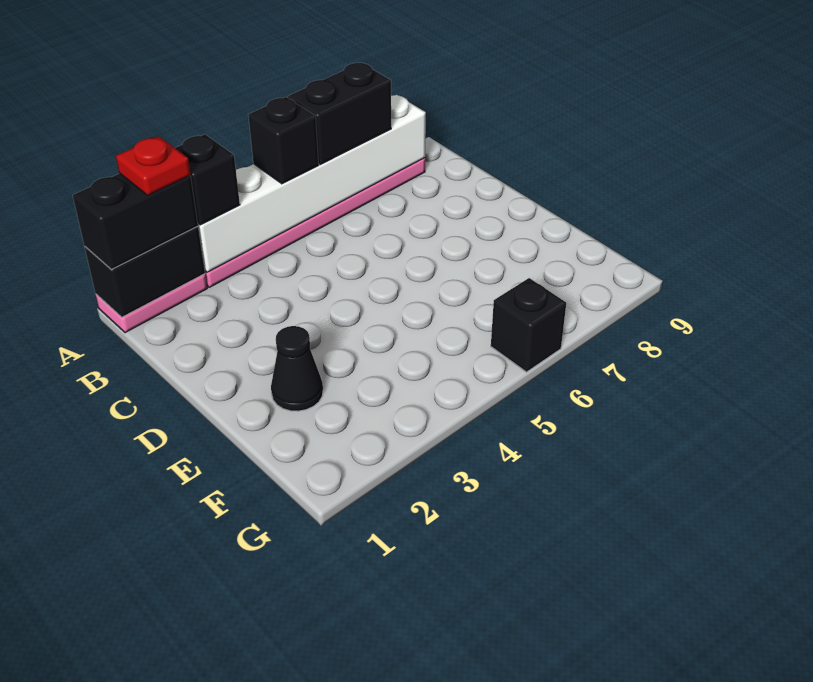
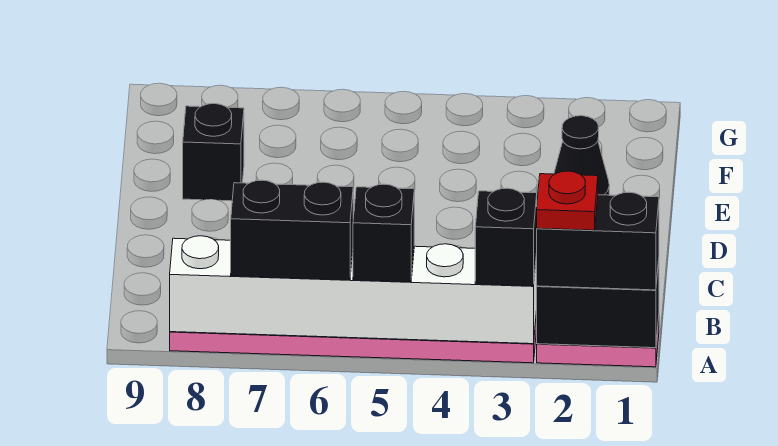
black 1x1 brick [491,278,566,372] -> black 1x1 brick moved to [183,104,244,201]

